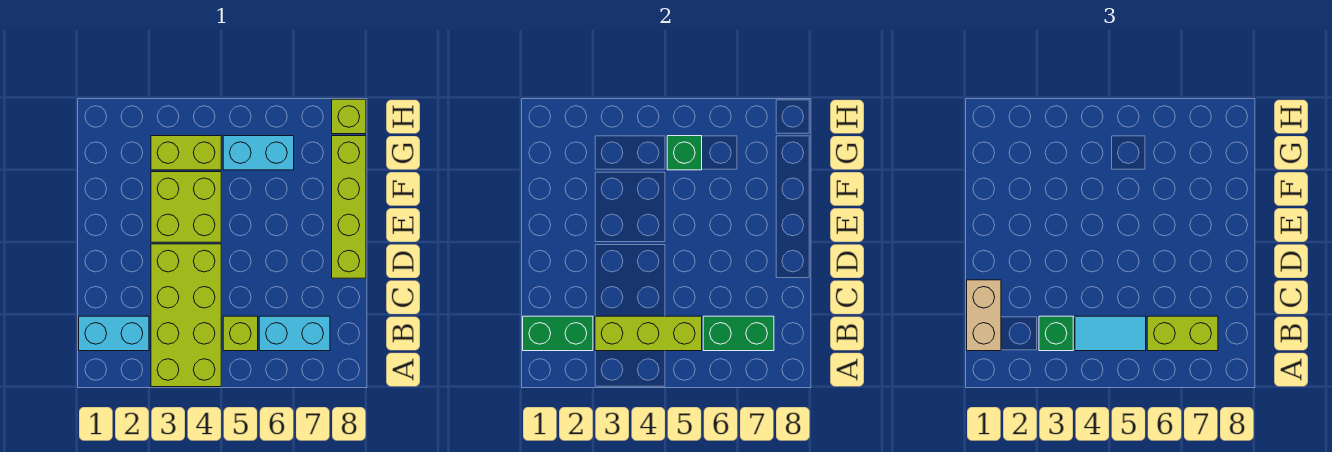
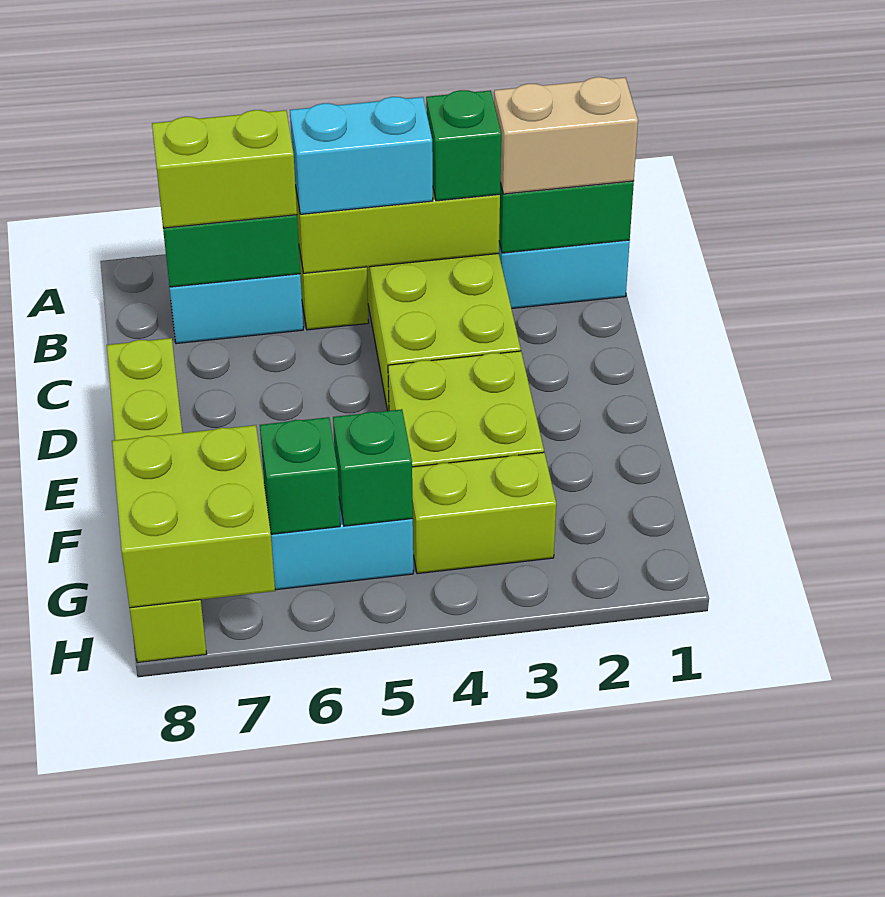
tan 1x2 brick [967,280,1001,351] -> tan 1x2 brick turned to [494,77,638,194]
cyan 1x2 tile [1075,316,1146,351] -> cyan 1x2 brick [290,97,433,214]
none -> green 1x1 brick [260,417,340,534]
none -> lime 2x2 brick [112,425,275,608]

